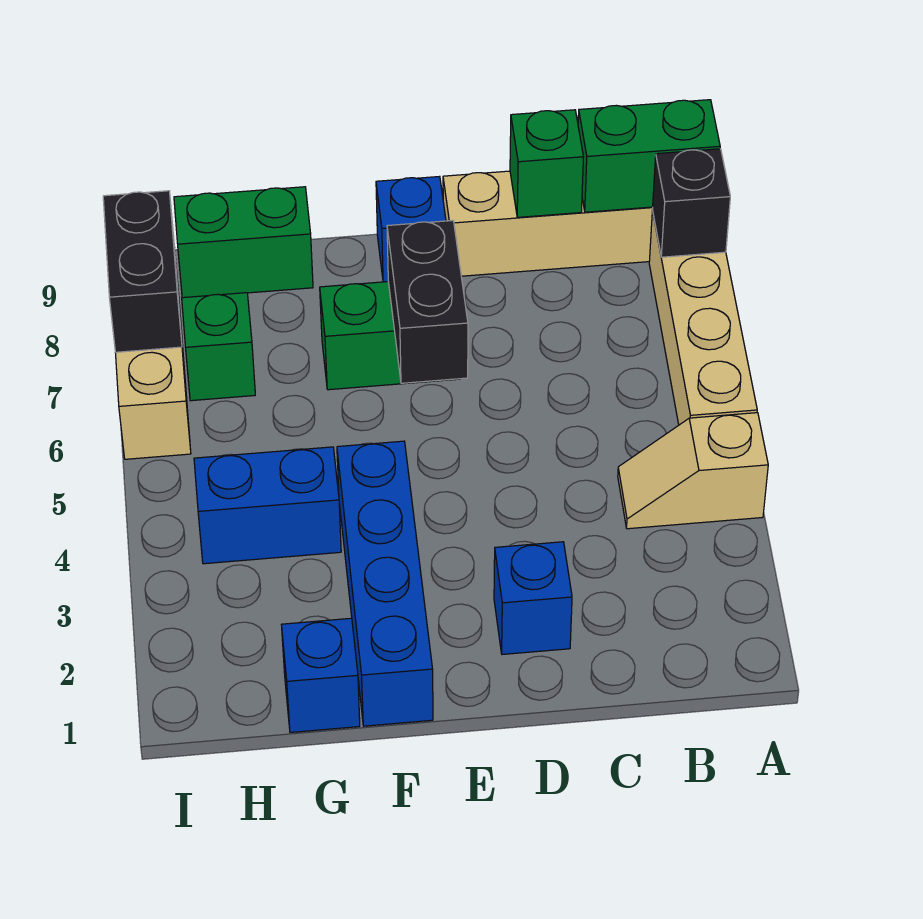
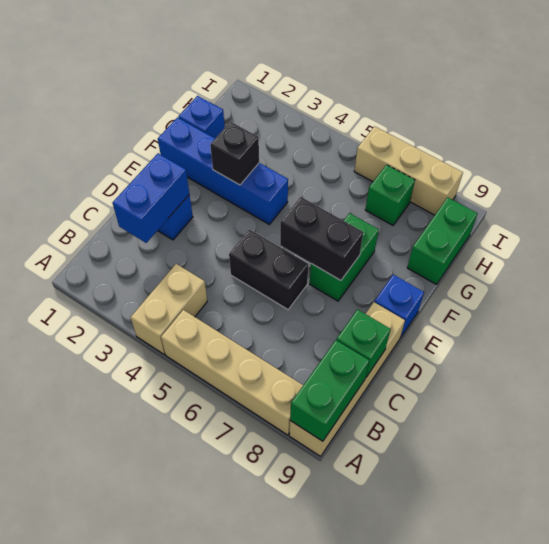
tan 1x2 slope [618,413,768,529] -> tan 1x2 brick [131,264,207,355]
black 1x1 brick [652,149,730,257] -> black 1x1 brick moved to [210,122,259,185]
blue 1x2 brick [194,447,341,564] -> blue 1x2 brick moved to [112,153,189,243]
black 1x2 brick [103,191,182,352] -> black 1x2 brick moved to [229,229,308,309]

